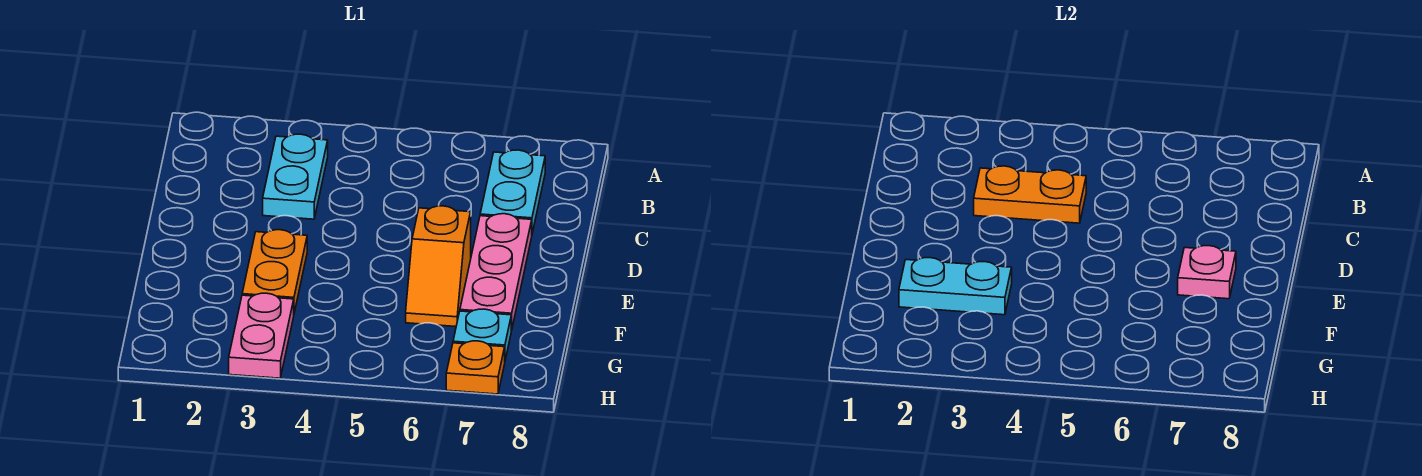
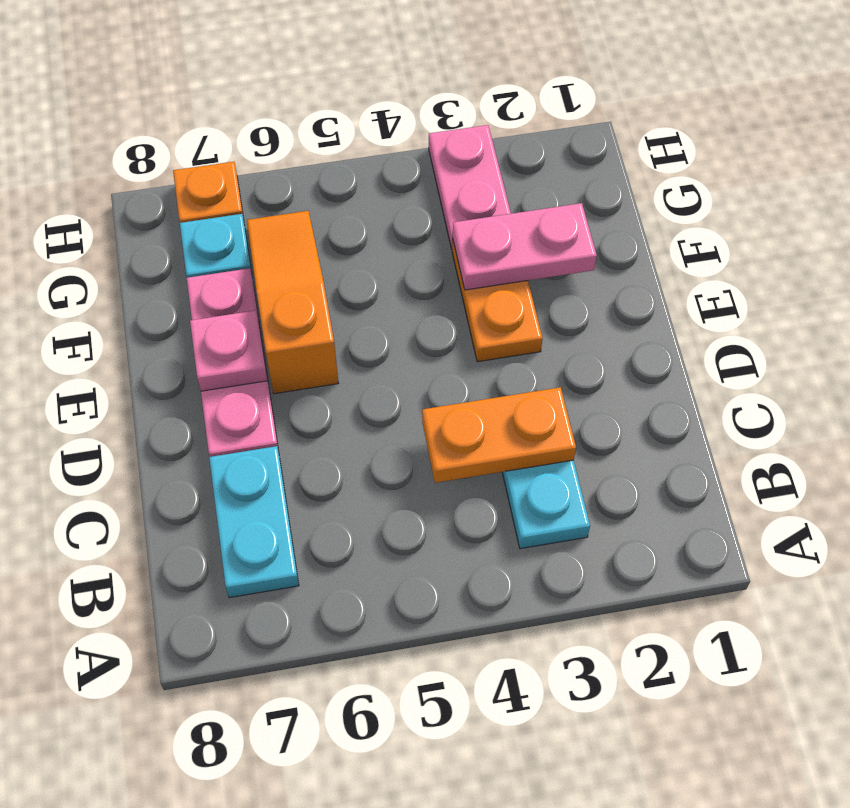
orange 1x2 slope [406,206,471,327] -> orange 1x3 slope [247,211,338,394]
cyan 1x2 plate [899,258,1012,315] -> pink 1x2 plate [453,203,597,290]

